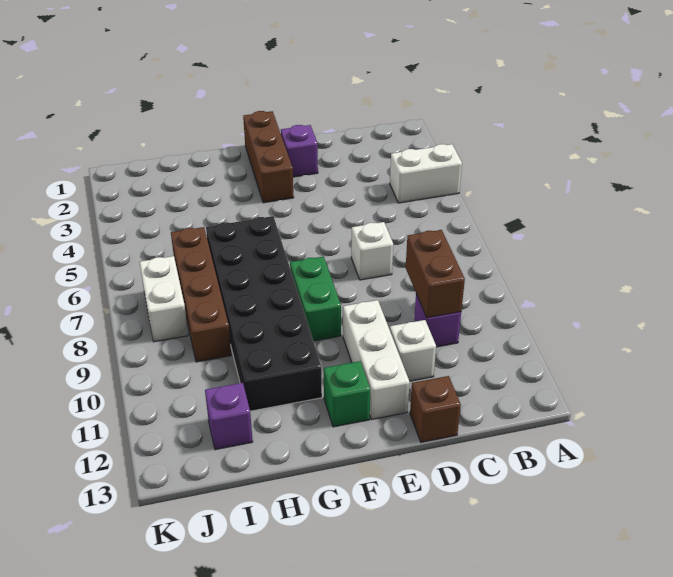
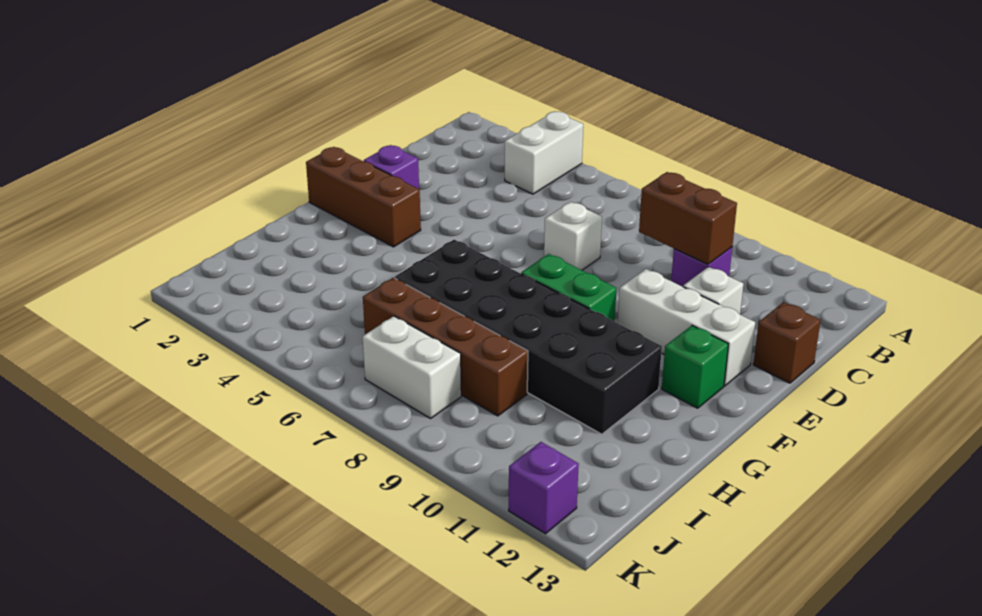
purple 1x1 brick [205,383,253,450] -> purple 1x1 brick moved to [509,442,579,534]

